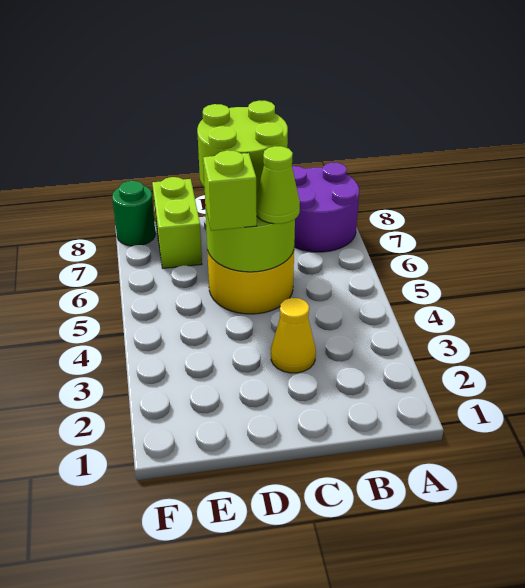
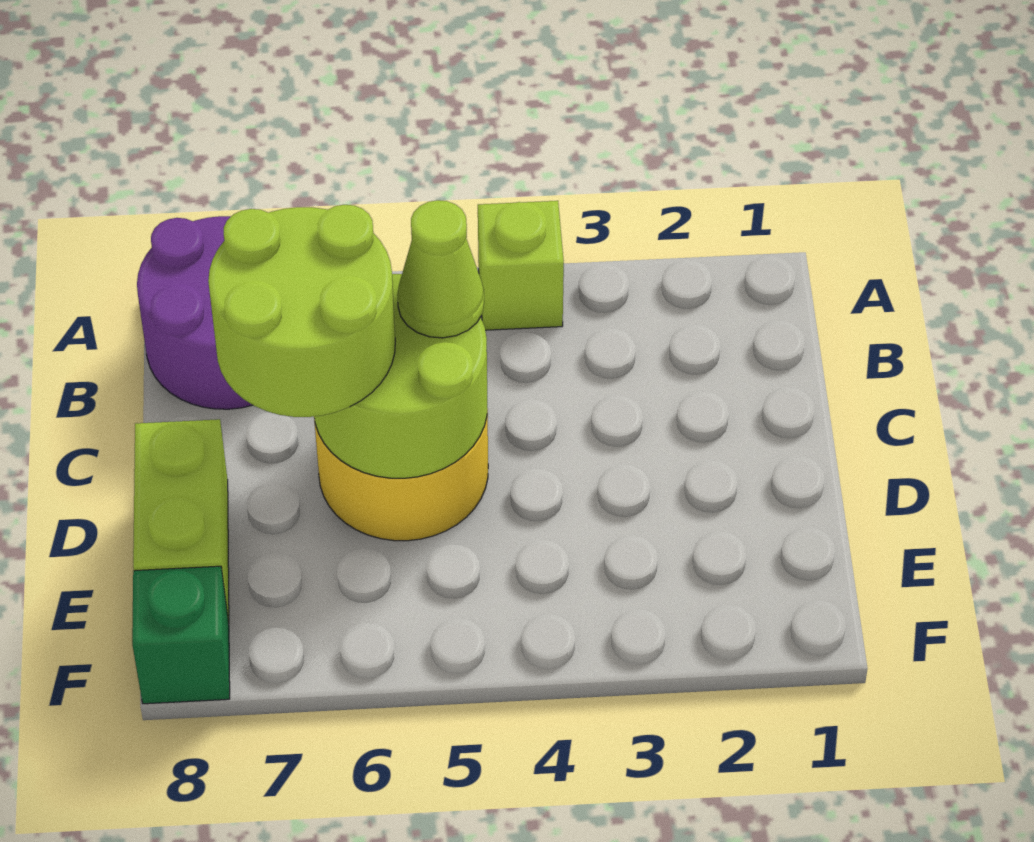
yellow 1x1 cone [271,298,316,373] -> none
lime 1x1 brick [203,150,257,231] -> lime 1x1 brick moved to [478,201,564,330]
lime 1x2 brick [152,177,202,268] -> lime 1x2 brick turned to [133,419,229,623]
green 1x1 round brick [112,181,155,246] -> green 1x1 brick [132,566,230,704]

